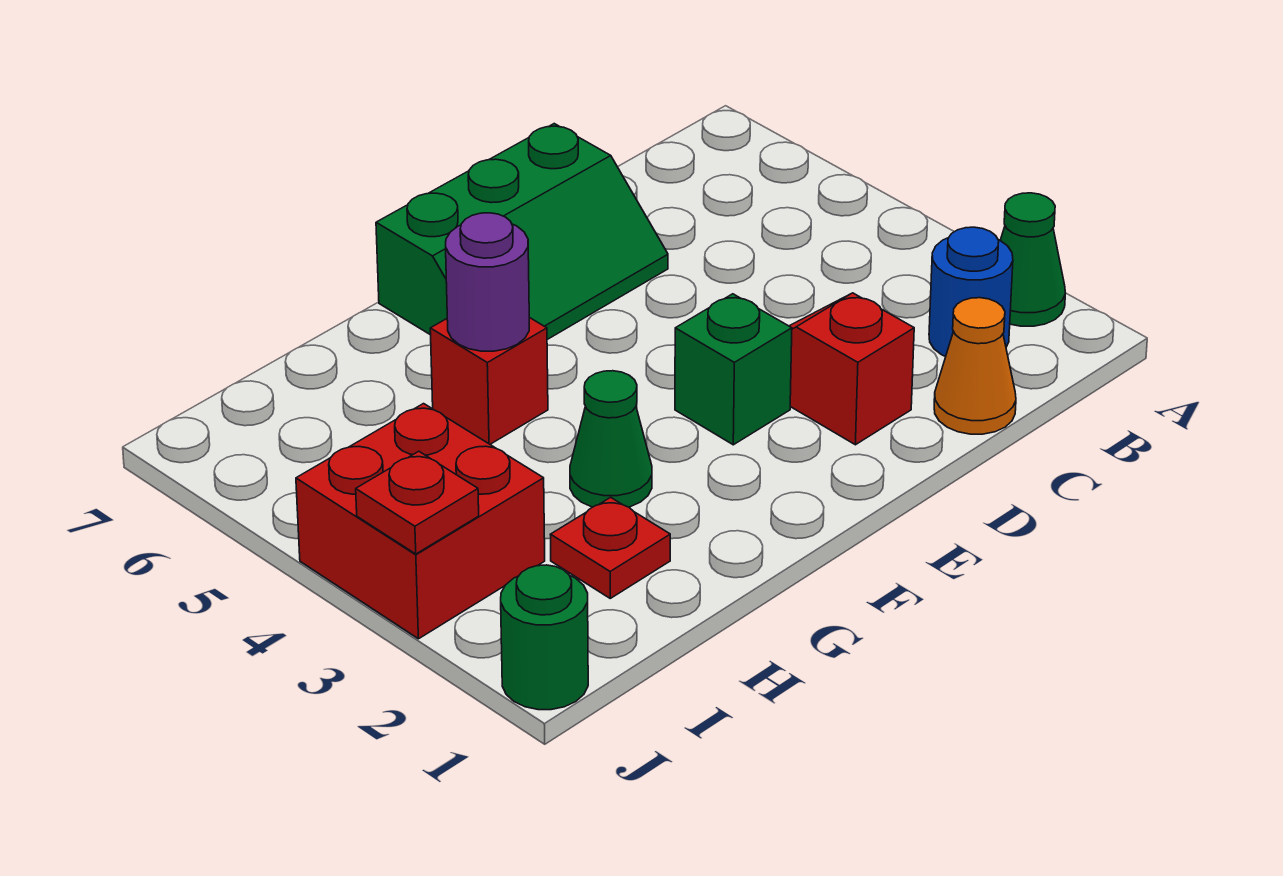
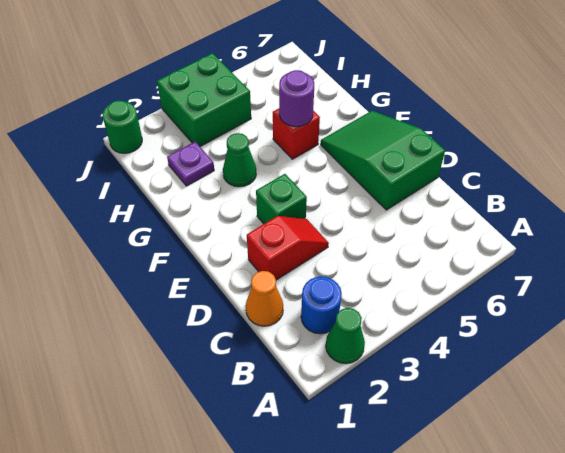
green 2x3 slope [376,124,668,340] -> green 2x3 slope turned to [321,111,445,210]
red 1x1 plate [550,497,670,598] -> purple 1x1 plate [167,142,214,186]
red 2x2 brick [296,404,545,639] -> green 2x2 brick [157,53,251,146]
red 1x1 plate [356,451,479,554] -> none

